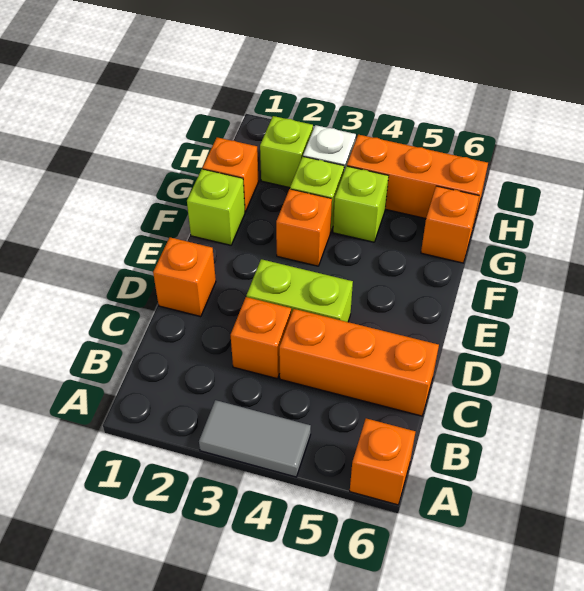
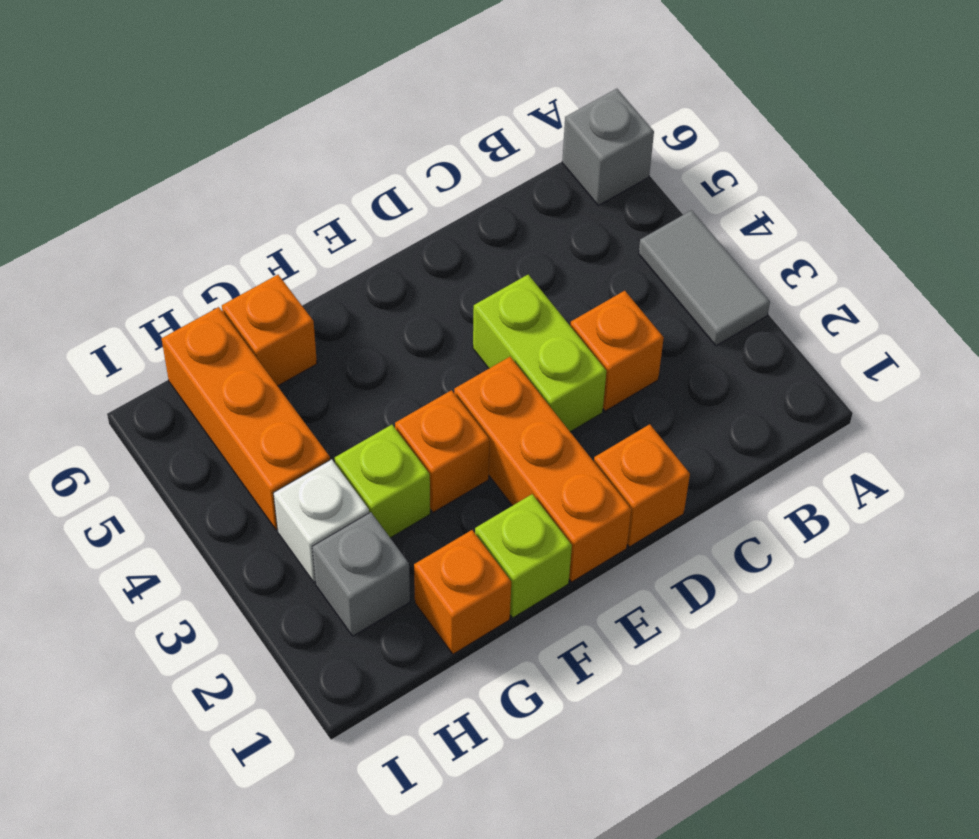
orange 1x1 brick [350,418,415,505] -> grey 1x1 brick [562,89,654,205]
orange 1x3 brick [279,309,439,416] -> orange 1x3 brick moved to [454,357,631,582]
lime 1x1 brick [333,166,389,242] -> none
lime 1x1 brick [260,116,313,188] -> grey 1x1 brick [312,512,410,636]

